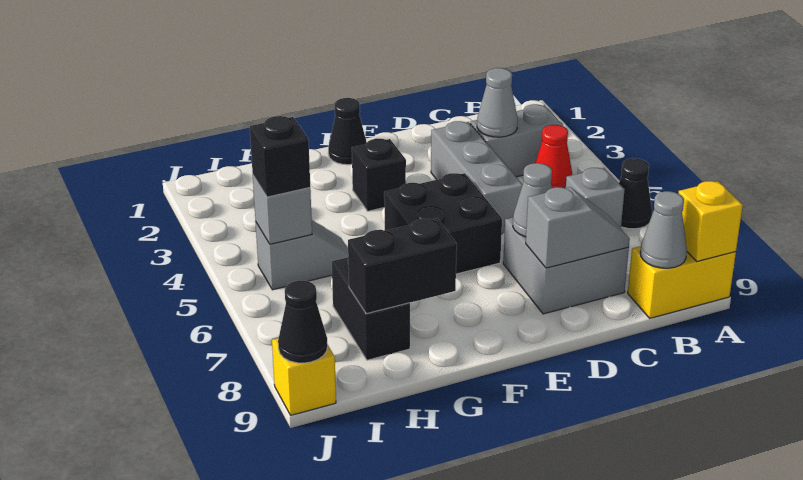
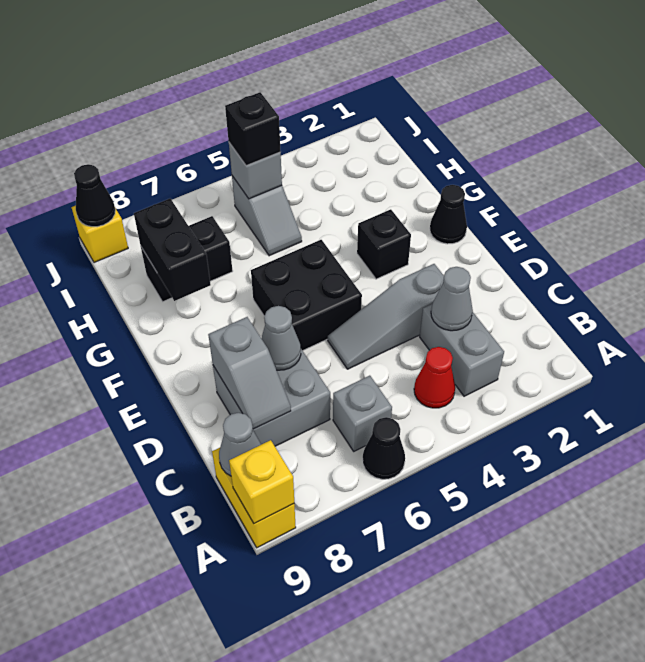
grey 1x3 brick [431,121,523,234] -> grey 1x3 slope [328,264,444,369]

